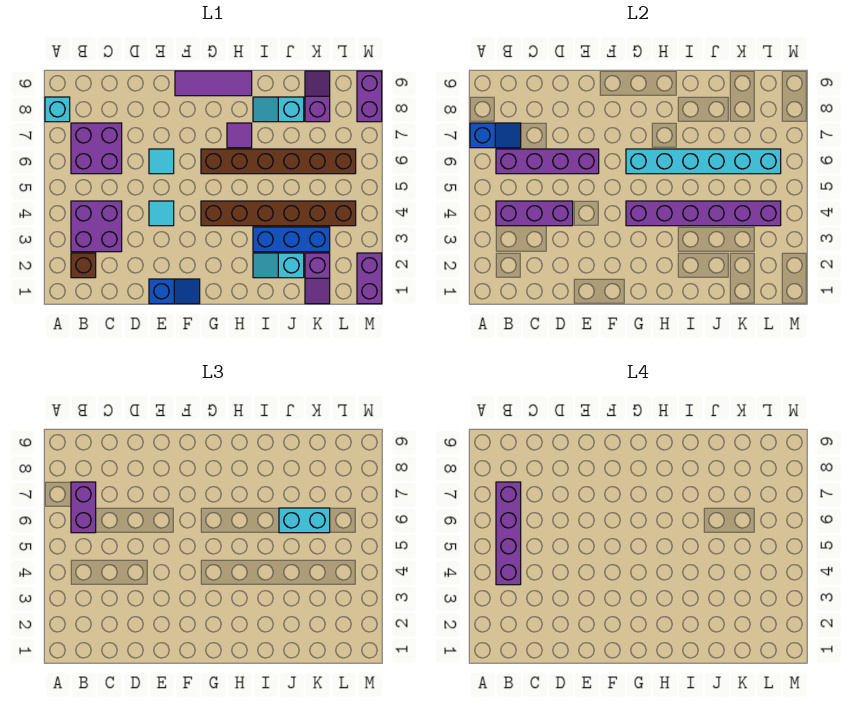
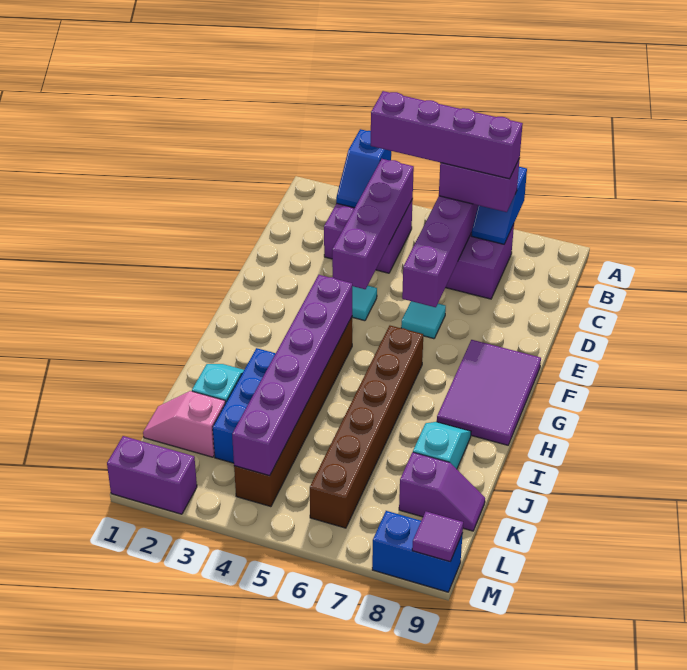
cyan 1x1 brick [45,97,70,122] -> none
brown 1x1 brick [71,253,96,278] -> none
purple 1x3 brick [496,201,573,226] -> purple 1x4 brick [332,159,414,289]
blue 1x2 slope [149,279,200,304] -> blue 1x2 slope moved to [336,129,391,208]
purple 1x3 tile [175,71,252,96] -> purple 2x3 tile [437,340,541,445]
cyan 1x6 brick [626,149,781,174] -> none
purple 1x1 tile [227,123,252,148] -> purple 1x1 tile moved to [412,512,463,562]
cyan 1x2 brick [279,508,330,533] -> none
purple 1x2 slope [305,253,330,304] -> pink 1x2 slope [143,391,226,457]
purple 1x2 brick [357,71,382,122] -> blue 1x2 brick [372,511,463,592]

